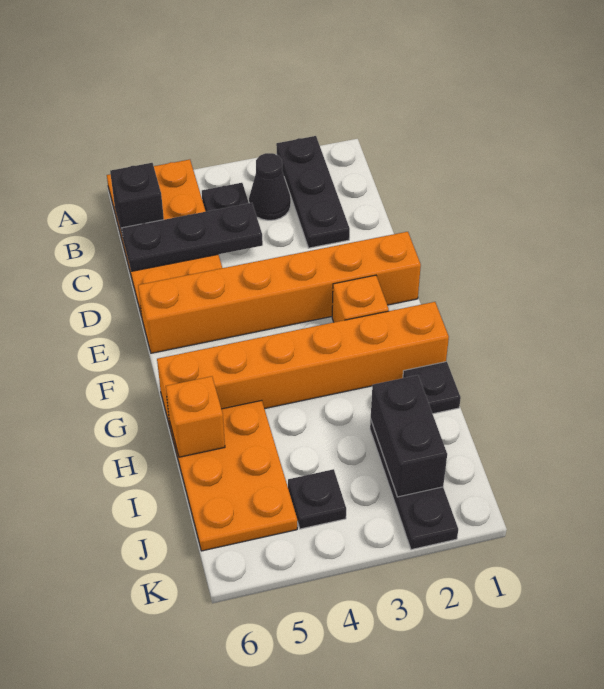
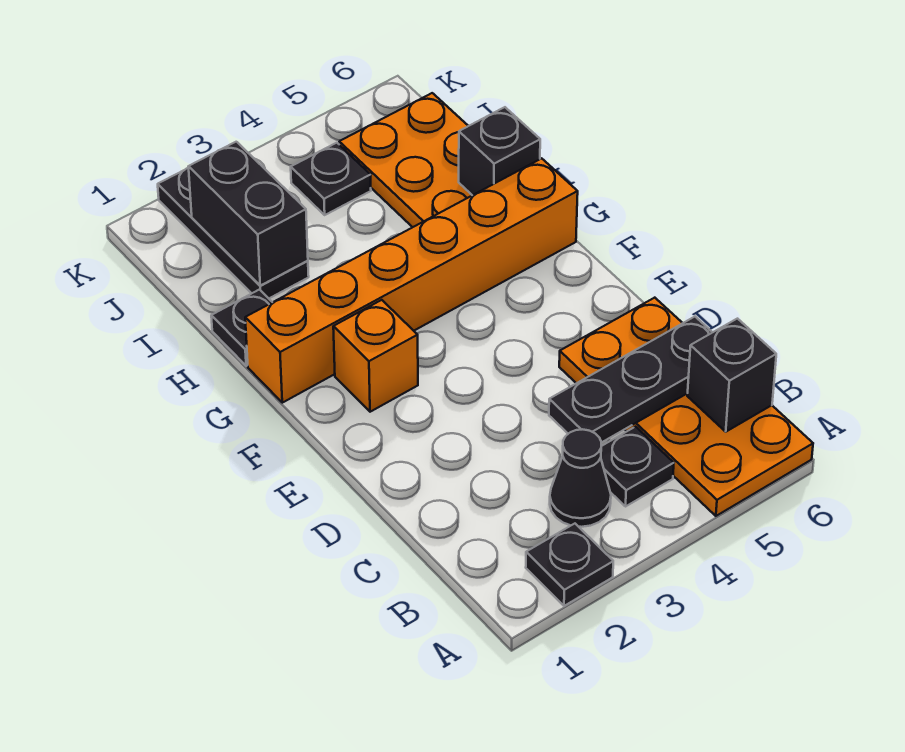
black 1x3 plate [276,136,350,248] -> black 1x1 plate [526,524,613,606]
orange 1x6 brick [138,232,421,353] -> none
orange 1x1 brick [166,376,225,457] -> black 1x1 brick [459,107,540,195]

